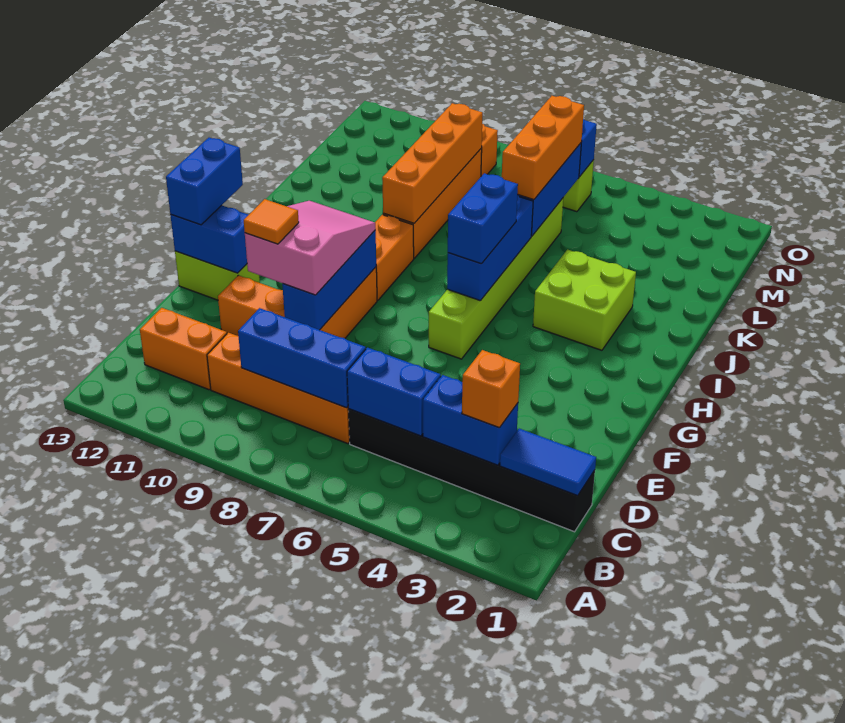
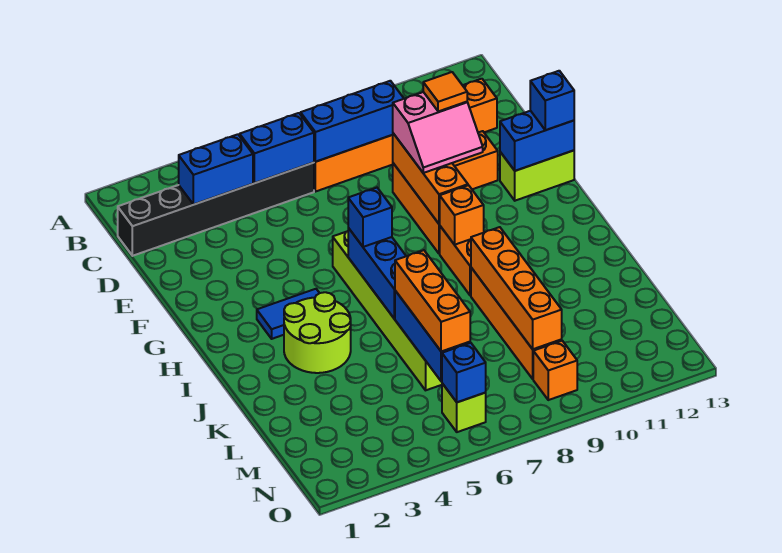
blue 1x2 tile [500,429,596,496] -> blue 1x2 tile moved to [257,289,319,339]
orange 1x1 brick [462,350,520,428] -> orange 1x1 brick moved to [440,185,484,245]
blue 1x3 brick [282,230,376,330] -> orange 1x3 brick [393,133,468,224]
pink 2x3 slope [245,201,376,295] -> pink 2x2 slope [393,92,483,173]
blue 1x2 brick [166,138,243,225] -> blue 1x1 brick [530,71,574,130]
blue 1x2 brick [448,173,518,264] -> blue 1x1 brick [348,188,392,247]
lime 2x2 brick [533,250,636,350] -> lime 2x2 round brick [284,292,351,373]

